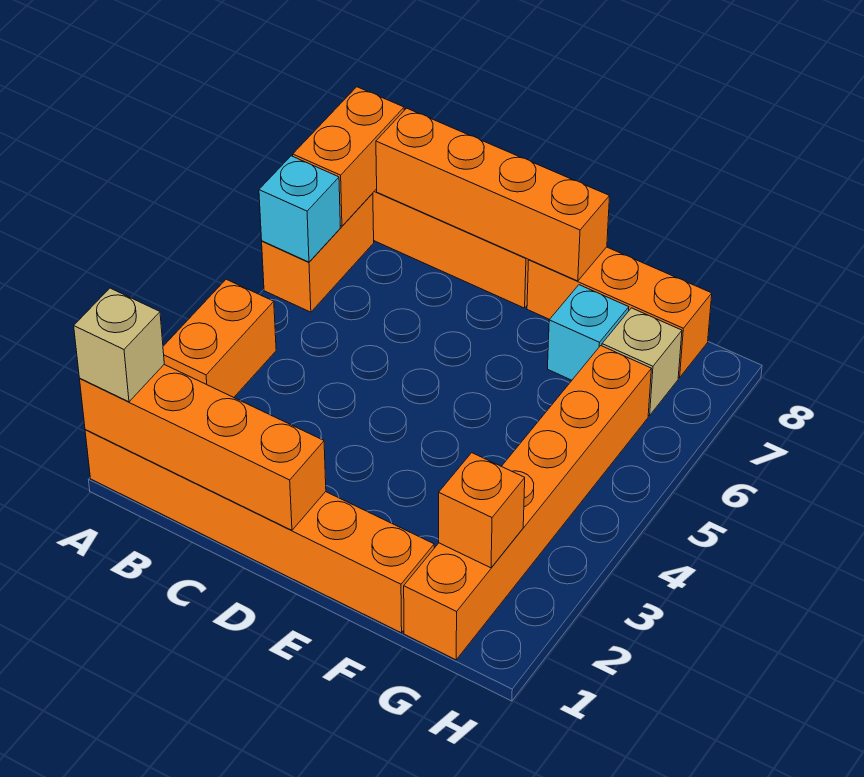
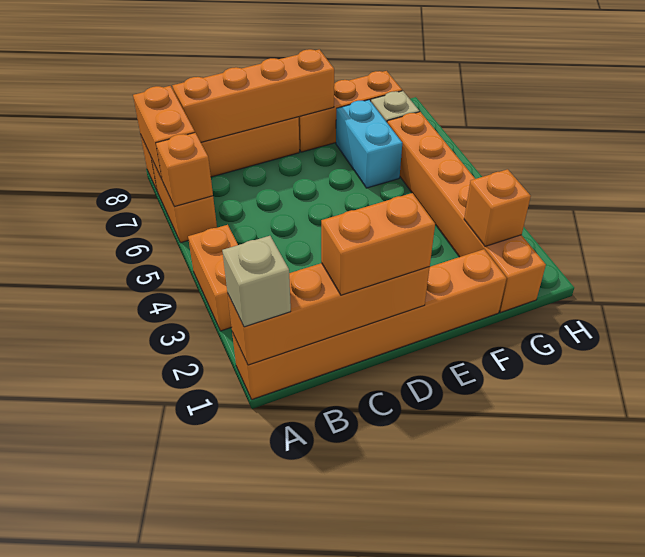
cyan 1x1 brick [259,156,340,262] -> orange 1x1 brick [156,133,213,207]
none -> orange 1x2 brick [321,193,435,295]
cyan 1x1 brick [548,285,629,380] -> cyan 1x2 brick [336,100,402,188]

